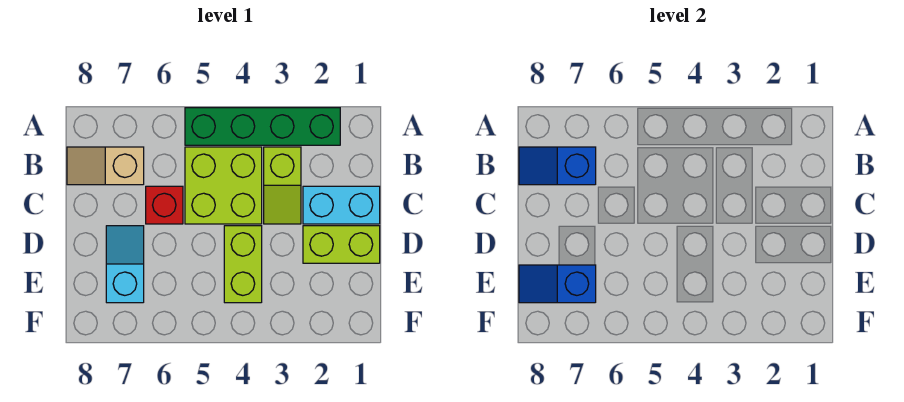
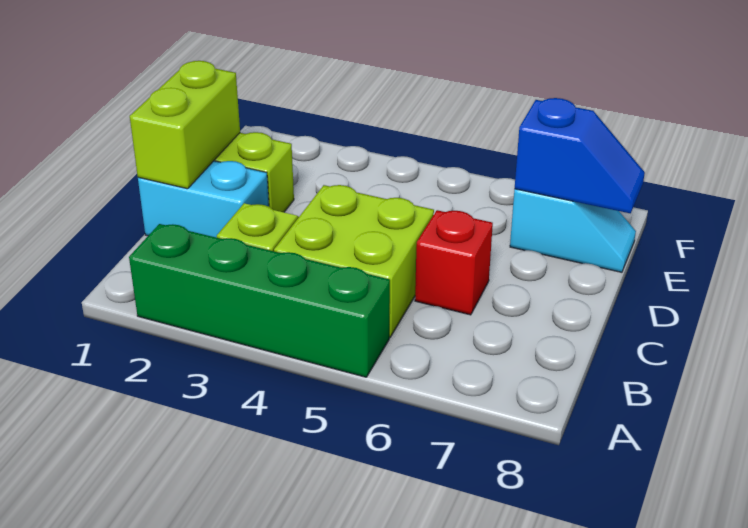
tan 1x2 slope [67,147,144,185] -> none
blue 1x2 slope [519,147,596,185] -> none
lime 1x2 brick [224,226,262,303] -> lime 1x2 brick moved to [130,61,240,189]
cyan 1x2 slope [106,226,144,303] -> cyan 1x2 slope turned to [510,189,636,272]

